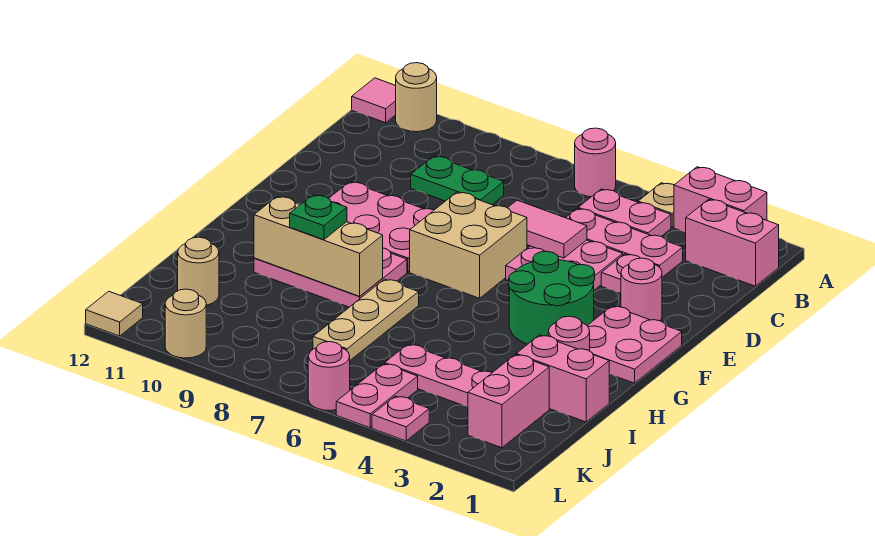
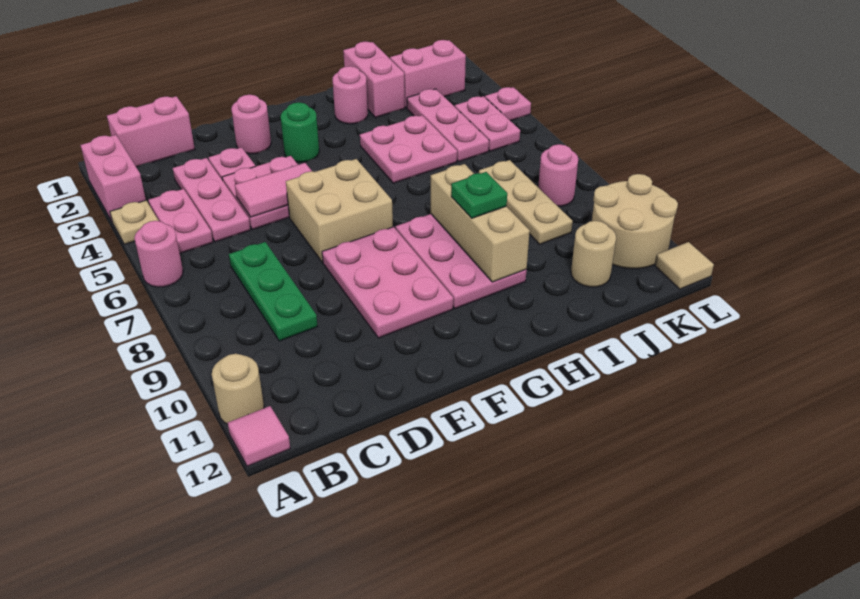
pink 1x2 brick [686,199,779,286] -> pink 1x2 brick turned to [107,96,195,167]
green 1x2 plate [411,156,504,205] -> green 1x3 plate [229,242,318,341]
pink 1x2 tile [508,200,587,258] -> pink 1x2 tile turned to [235,163,312,217]
pink 2x2 plate [587,306,682,383] -> pink 2x2 plate moved to [360,115,457,183]
green 2x2 round brick [509,251,595,344] -> green 1x1 round brick [281,102,319,162]
tan 1x3 plate [313,279,419,360] -> tan 1x3 plate turned to [479,160,573,244]
pink 1x2 plate [336,364,418,428] -> pink 1x2 plate turned to [455,96,520,151]
pink 1x1 round brick [308,342,350,411] -> pink 1x1 round brick moved to [538,144,578,206]
tan 1x1 round brick [165,289,206,358] -> tan 2x2 round brick [592,174,678,269]

